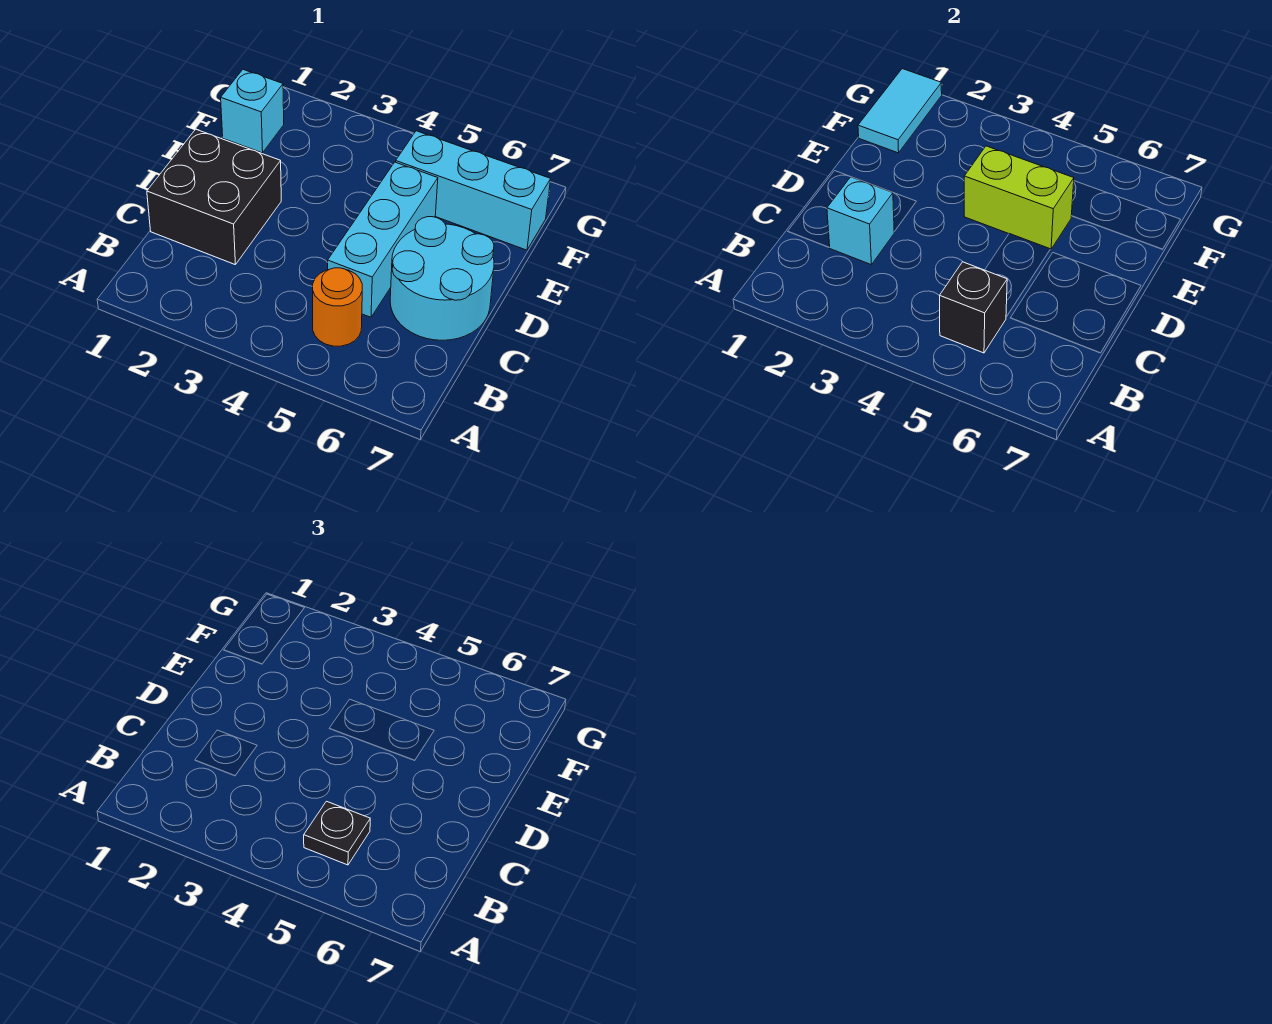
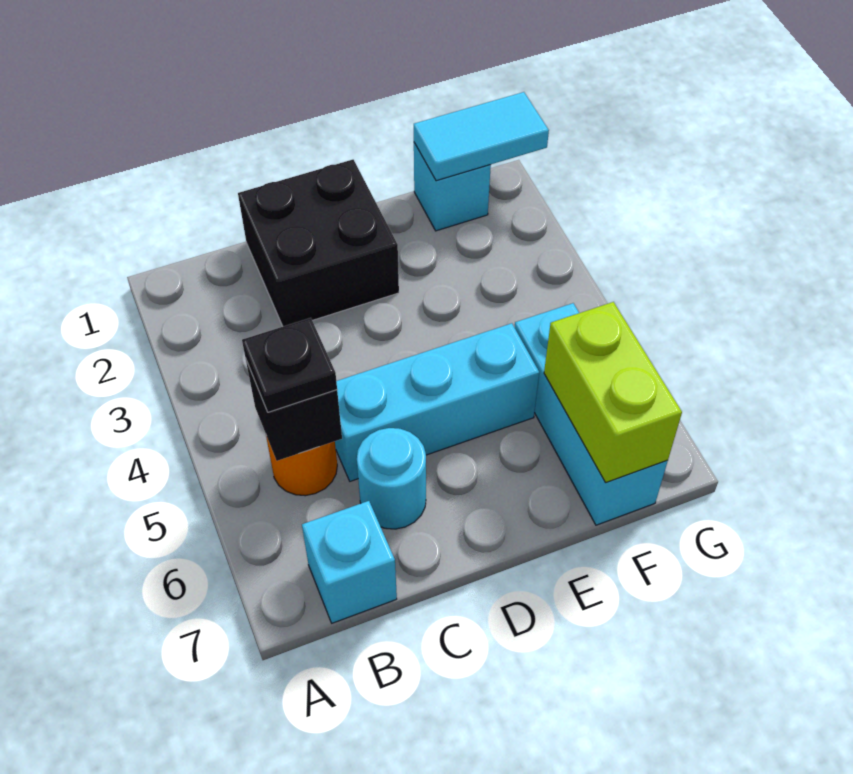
cyan 1x1 brick [827,177,894,265] -> cyan 1x1 brick moved to [302,501,397,623]
cyan 2x2 round brick [390,217,494,340] -> cyan 1x1 round brick [357,428,426,529]
lime 1x2 brick [964,146,1074,249] -> lime 1x2 brick moved to [544,302,682,482]

